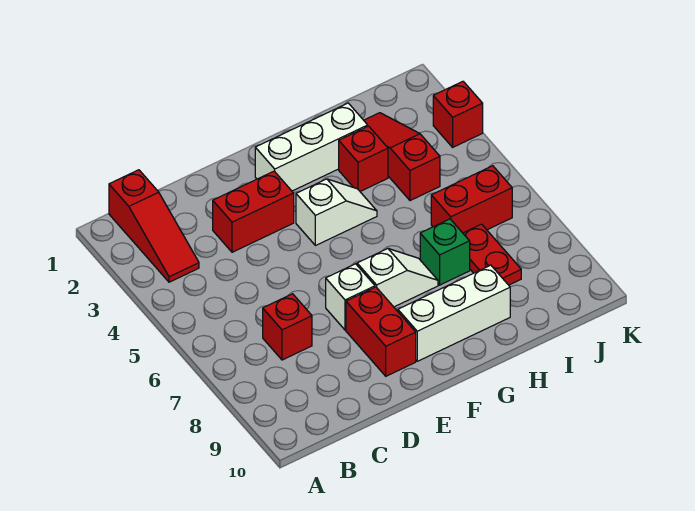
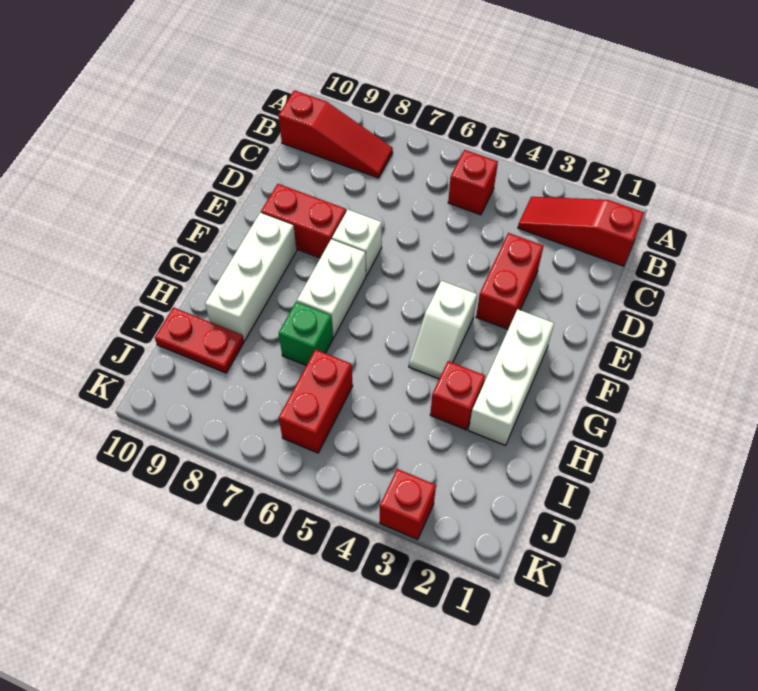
red 1x1 brick [263,294,312,360] -> red 1x1 brick moved to [448,150,498,215]
white 1x2 slope [357,249,438,307] -> white 1x2 brick [297,239,366,337]
red 1x3 slope [364,113,440,201] -> red 1x3 slope moved to [278,90,393,178]
red 1x2 plate [463,224,521,285] -> red 1x2 plate moved to [155,307,244,373]

